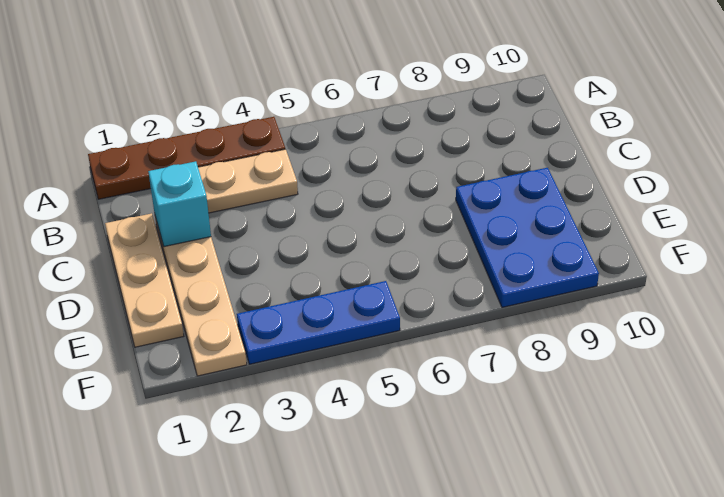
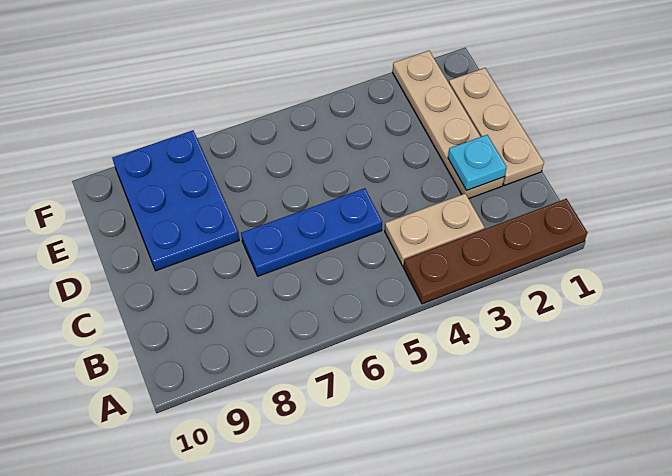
cyan 1x1 brick [148,161,211,247] -> cyan 1x1 plate [448,135,507,190]
blue 1x3 plate [237,281,400,364] -> blue 1x3 plate moved to [241,188,382,276]

